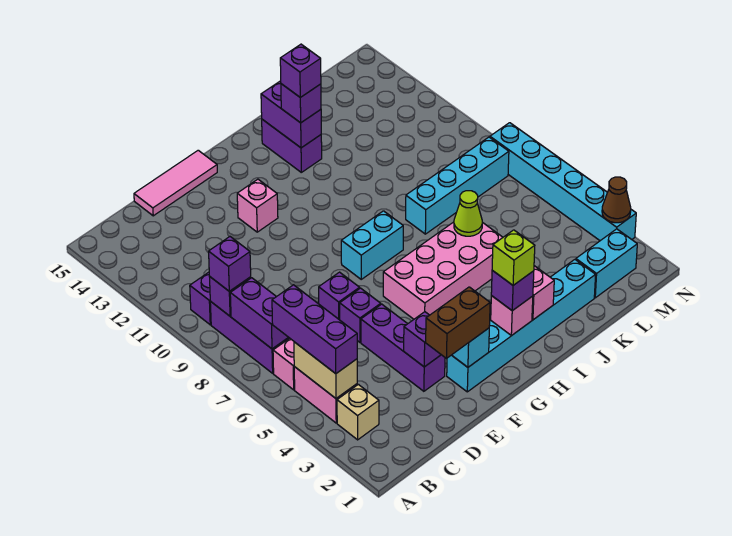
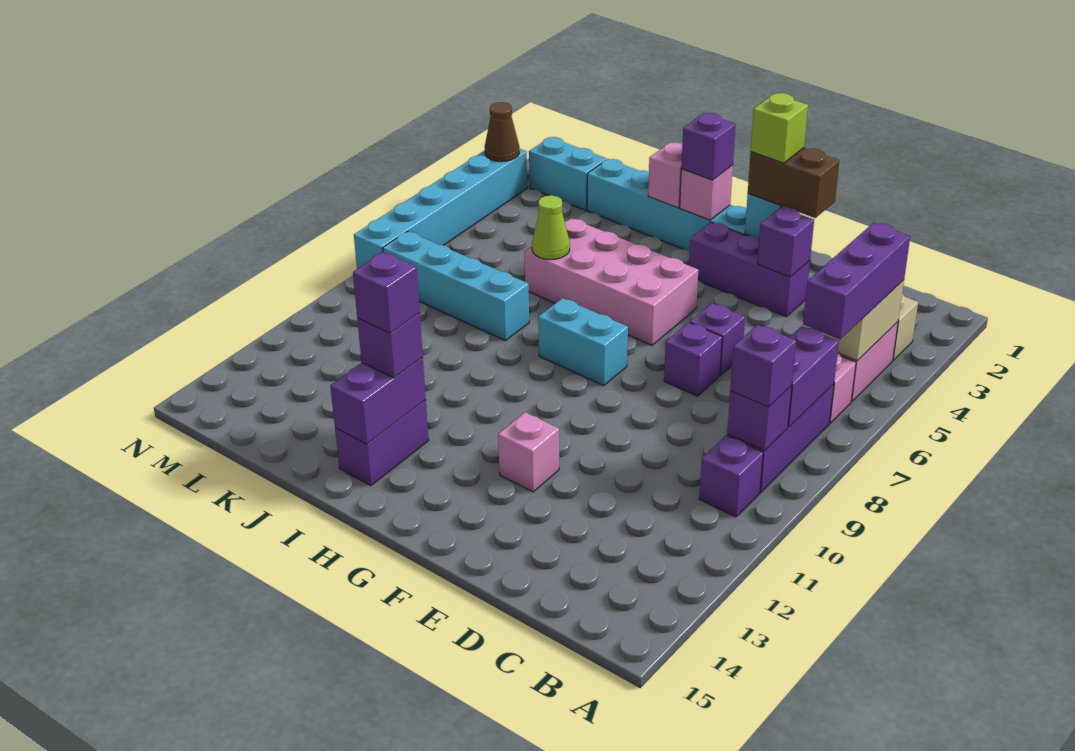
pink 1x3 tile [134,150,217,216] -> none
purple 1x3 brick [361,304,445,391] -> purple 1x3 brick turned to [689,222,810,317]
lime 1x1 brick [492,230,535,285] -> lime 1x1 brick moved to [751,93,808,163]

